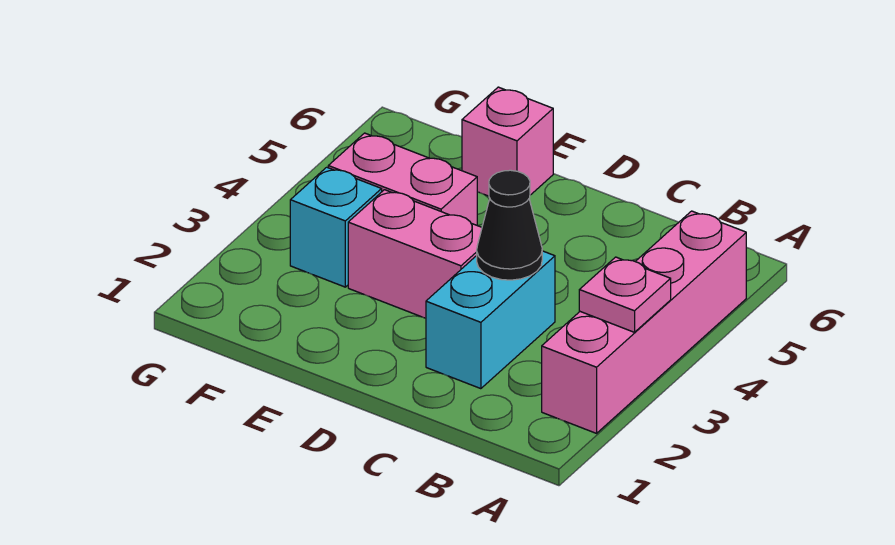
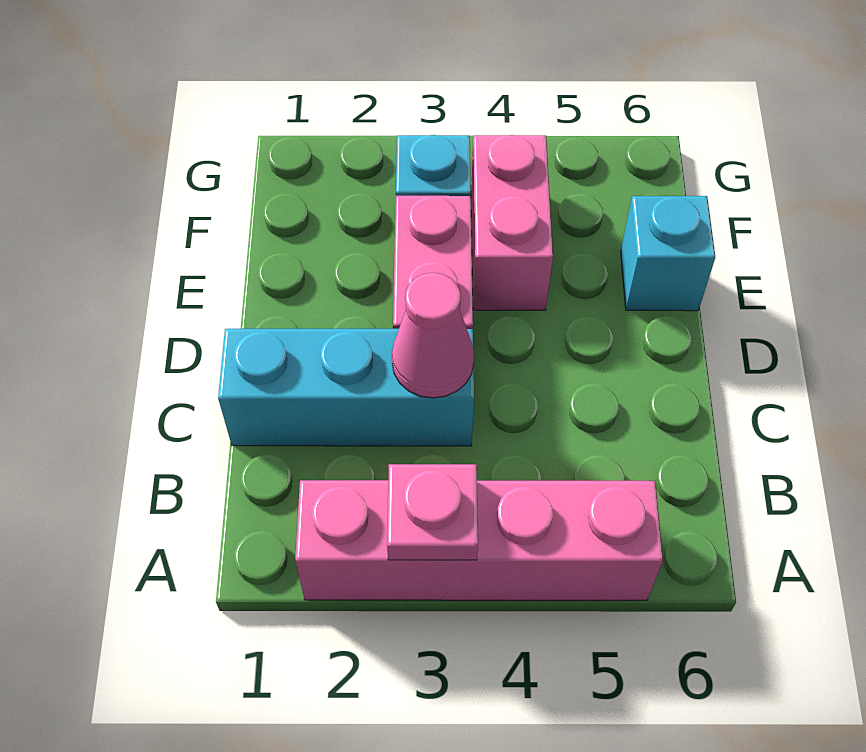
cyan 1x2 brick [426,251,555,389] -> cyan 1x3 brick [218,329,474,446]
black 1x1 cone [477,170,542,280] -> pink 1x1 cone [392,273,474,398]
pink 1x1 brick [462,87,553,196] -> cyan 1x1 brick [621,196,715,311]

